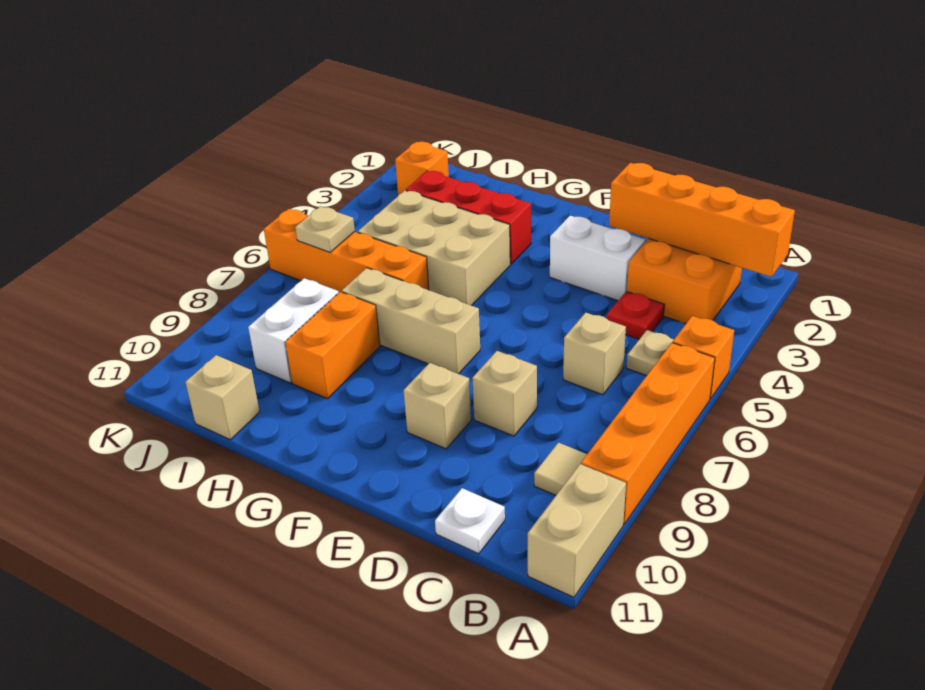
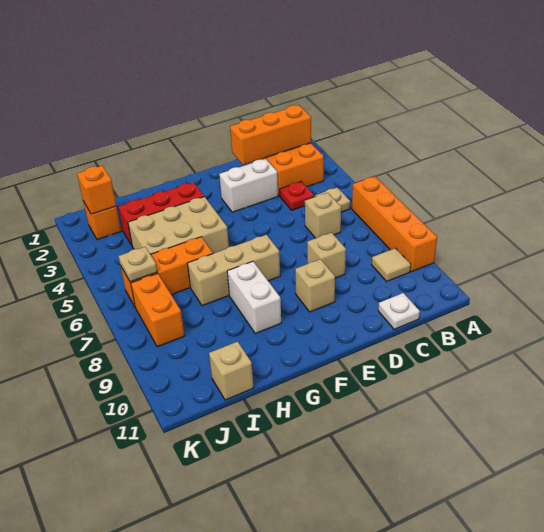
orange 1x4 brick [609,163,795,277] -> orange 1x3 brick [230,105,311,165]
orange 1x1 brick [673,316,734,399] -> orange 1x1 brick moved to [77,166,116,214]
tan 1x2 brick [528,464,626,597] -> none
orange 1x4 brick [264,209,429,292] -> orange 1x3 brick [121,237,213,307]
orange 1x2 brick [285,292,380,399] -> orange 1x2 brick moved to [131,273,185,347]
white 1x2 brick [248,278,339,383] -> white 1x2 brick moved to [227,261,281,333]

